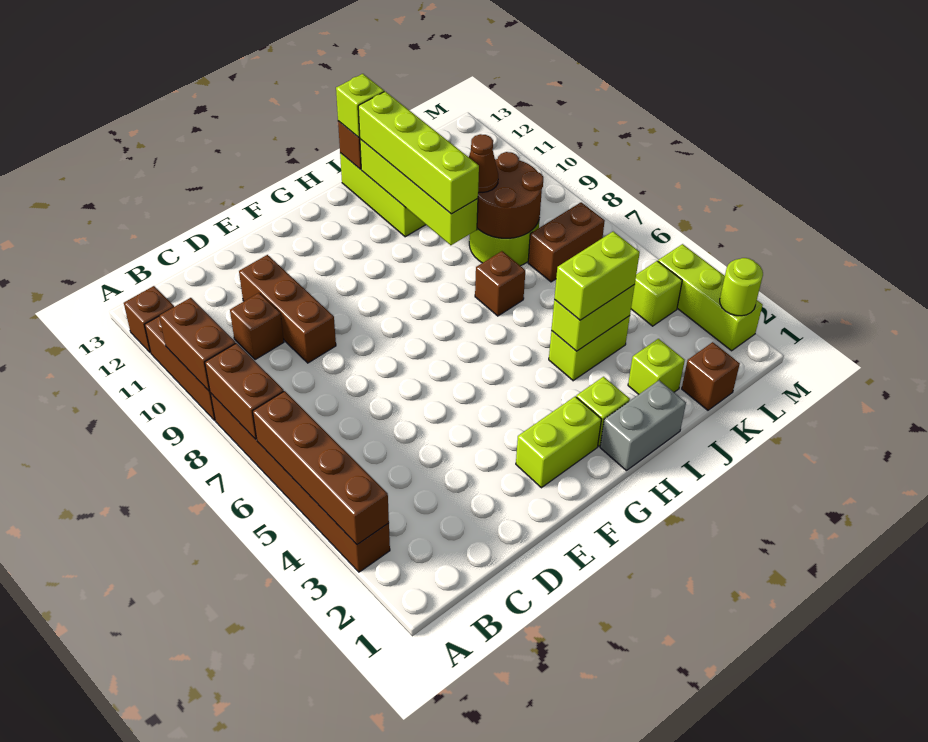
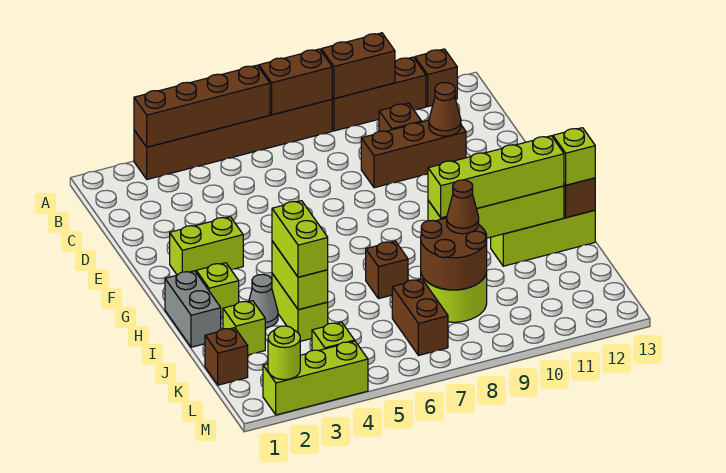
none -> brown 1x1 cone [429,83,461,136]
lime 1x2 brick [516,396,601,488] -> lime 1x2 brick turned to [170,217,243,275]
none -> grey 1x1 cone [249,274,278,328]

